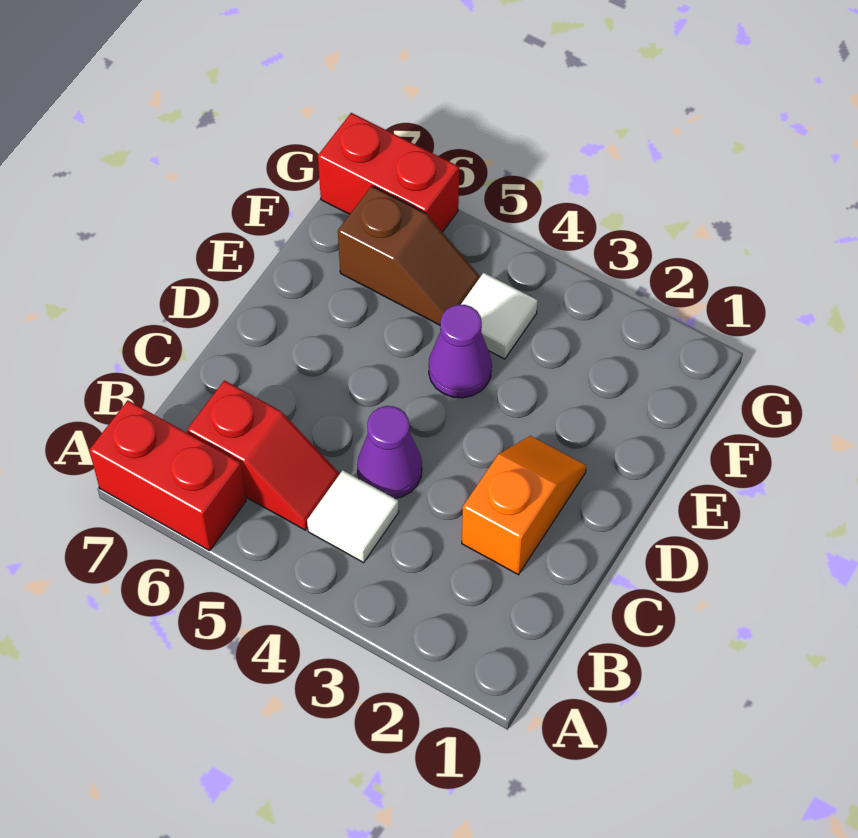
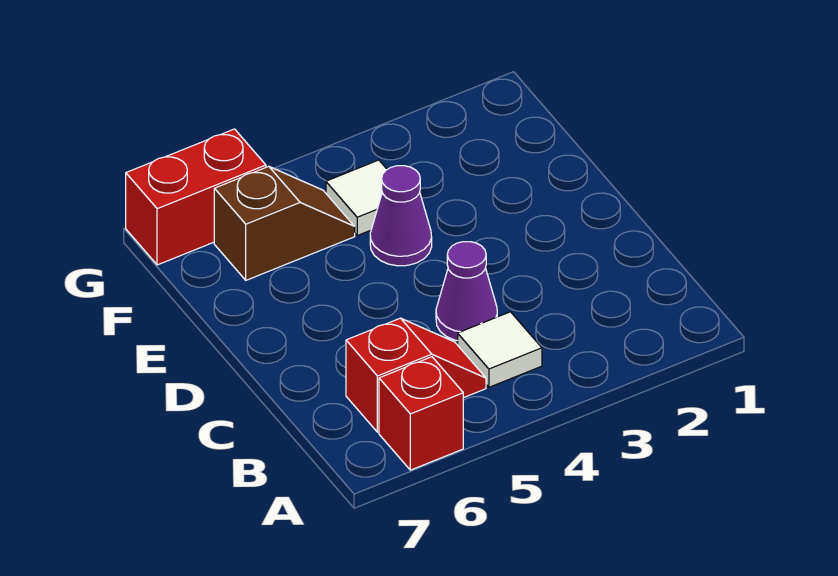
red 1x2 brick [89,400,246,551] -> red 1x1 brick [379,357,463,470]
orange 1x2 slope [462,436,586,575] -> none

